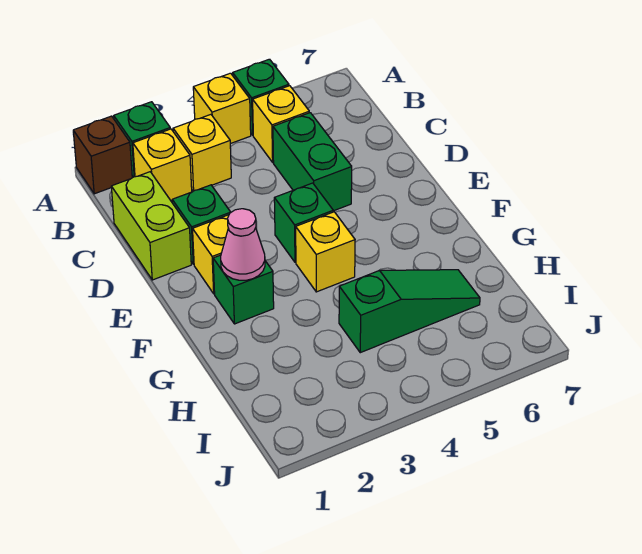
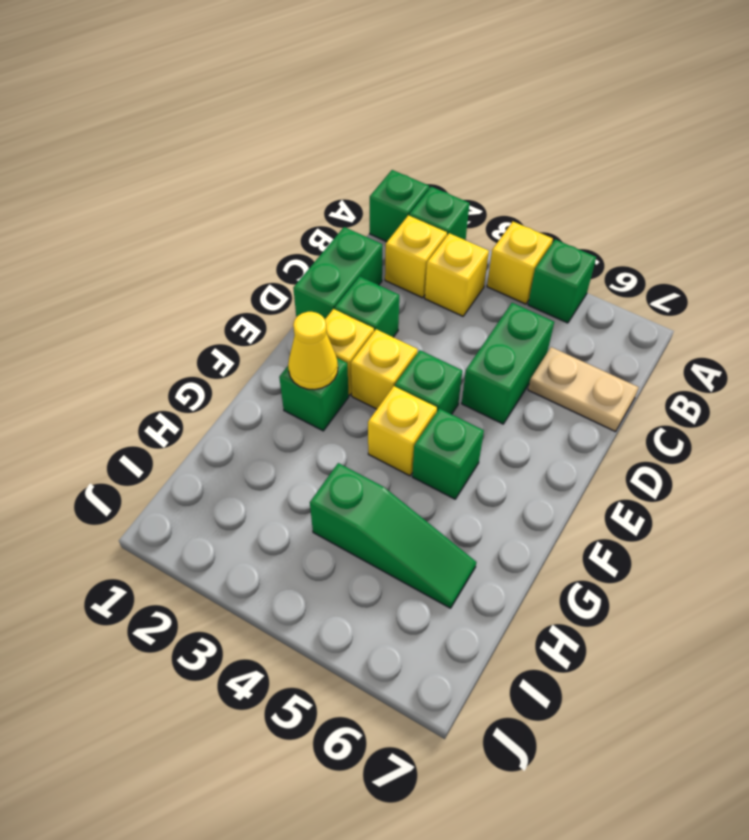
brown 1x1 brick [73,116,132,194] -> green 1x1 brick [370,170,429,242]
yellow 1x1 brick [253,86,309,162] -> yellow 1x1 brick moved to [351,329,418,409]
lime 1x2 brick [111,172,191,280] -> green 1x2 brick [293,227,382,319]
none -> tan 1x2 plate [528,347,639,432]
pink 1x1 cone [221,209,265,280] -> yellow 1x1 cone [288,312,338,390]
none -> green 1x1 brick [412,409,484,499]

